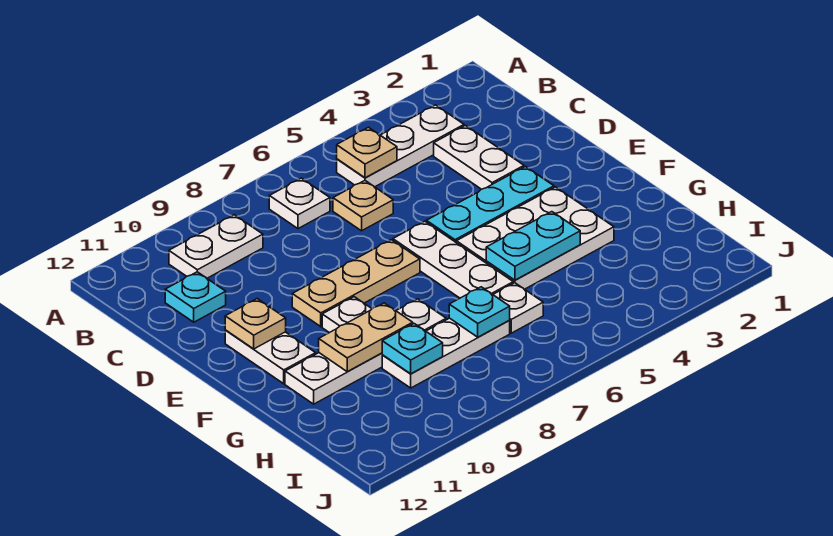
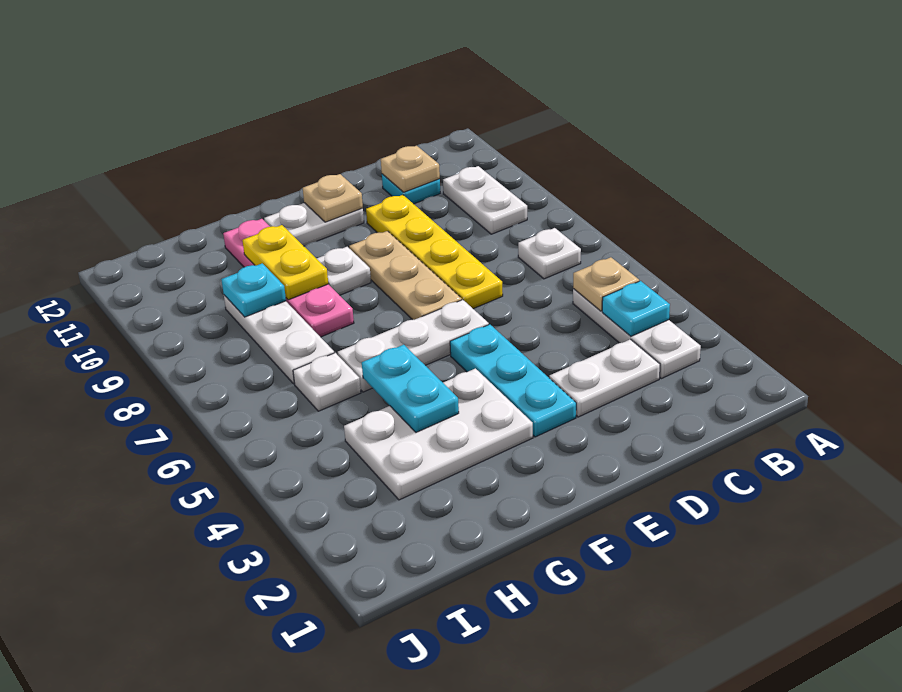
tan 1x1 plate [333,181,393,231] -> tan 1x1 plate moved to [381,146,440,192]
none -> yellow 1x4 plate [366,195,503,309]
white 2x3 plate [456,187,614,289] -> white 2x3 plate turned to [344,368,533,500]
white 1x4 plate [285,299,446,404] -> pink 1x4 plate [223,219,354,337]
tan 1x2 plate [319,303,413,372] -> yellow 1x2 plate [242,225,328,300]
cyan 1x1 plate [449,287,510,337] -> cyan 1x1 plate moved to [602,281,670,336]

